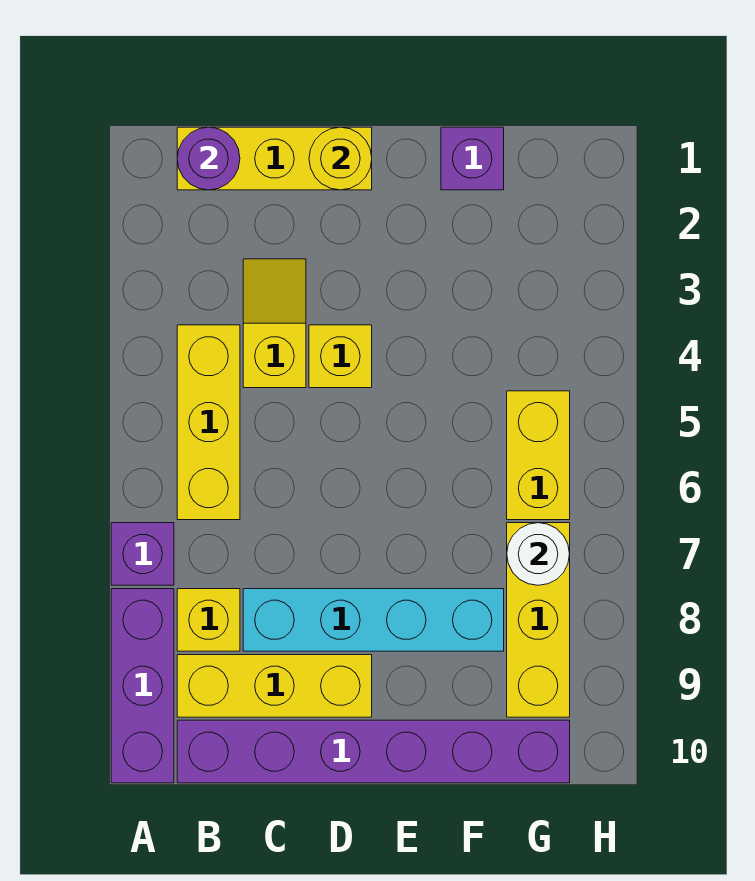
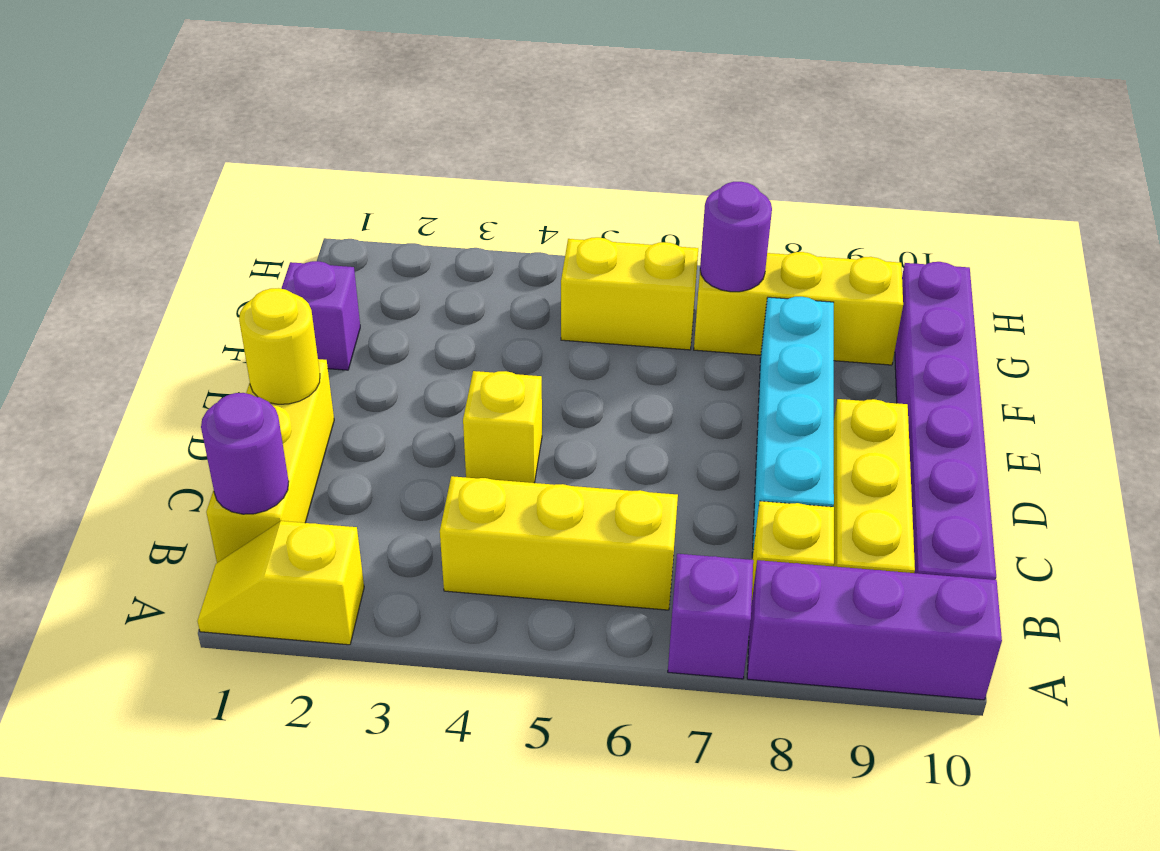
yellow 1x2 slope [243,259,306,388] -> yellow 1x2 slope moved to [197,521,364,645]
white 1x1 round brick [507,523,570,585] -> purple 1x1 round brick [700,182,772,292]

